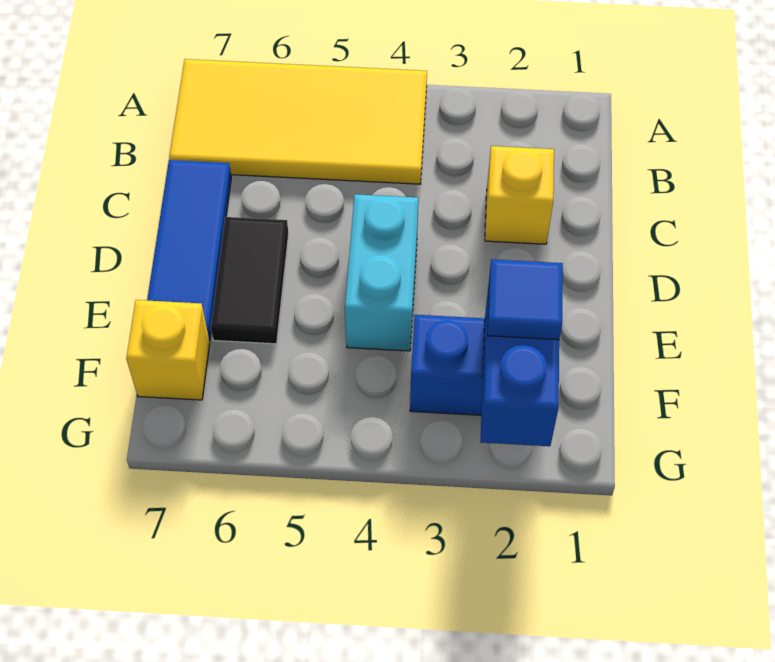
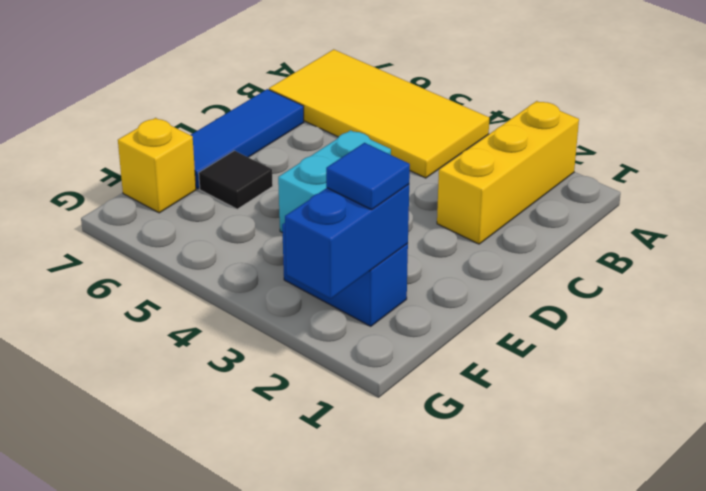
yellow 1x1 brick [485,146,554,244] -> yellow 1x3 brick [437,101,579,244]
black 1x2 tile [211,217,289,344] -> black 1x1 tile [199,151,273,209]

